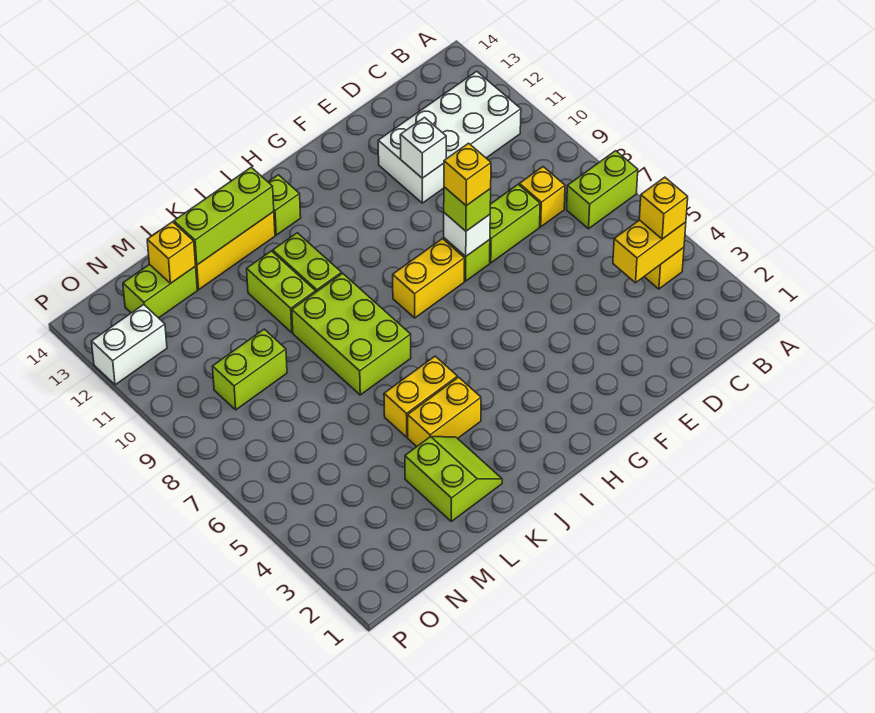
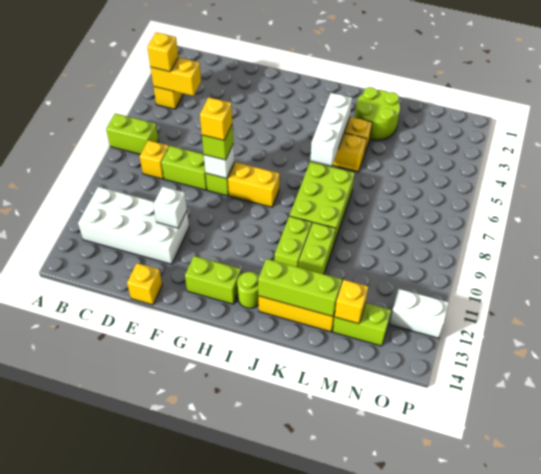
none -> yellow 1x1 brick [127,263,162,305]
lime 1x1 brick [268,175,301,235] -> lime 1x1 round brick [237,272,259,308]
none -> white 1x3 brick [311,93,352,166]
lime 2x2 slope [405,437,502,521] -> lime 2x2 round brick [355,87,400,140]
lime 1x2 brick [212,329,287,410] -> lime 1x2 brick moved to [185,256,241,304]

